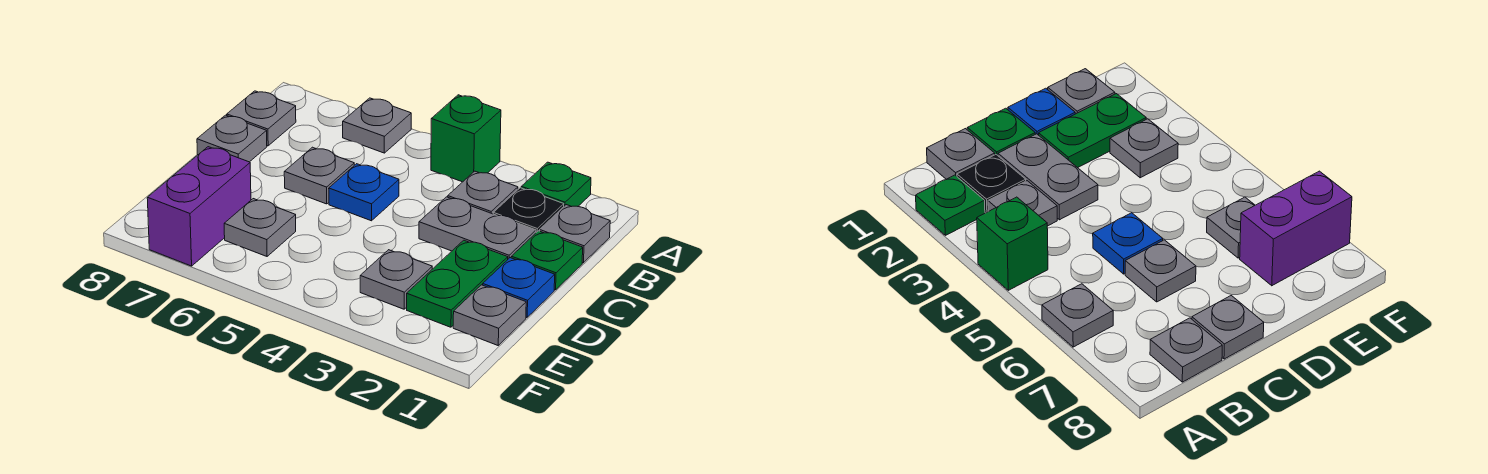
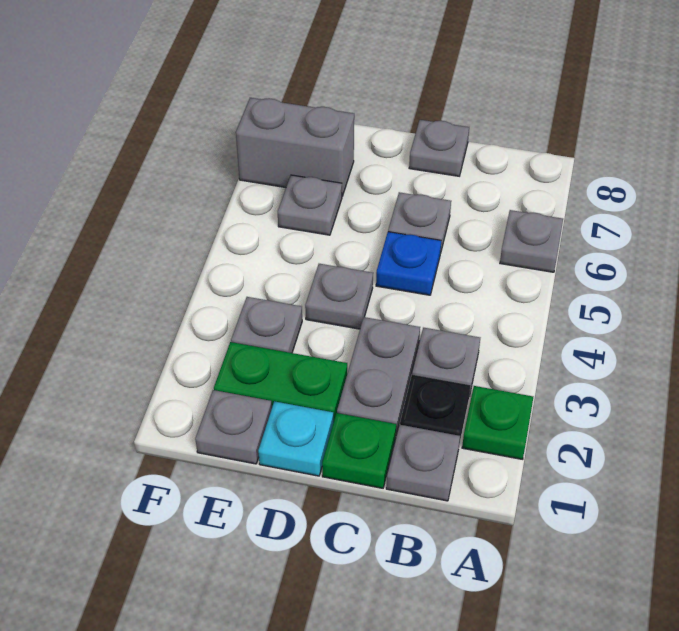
green 1x1 brick [431,95,501,182] -> none
grey 1x1 plate [227,91,296,146] -> grey 1x1 plate moved to [305,264,373,329]
blue 1x1 plate [483,258,555,317] -> cyan 1x1 plate [258,401,333,476]
purple 1x2 brick [147,147,251,266] -> grey 1x2 brick [236,98,354,196]

